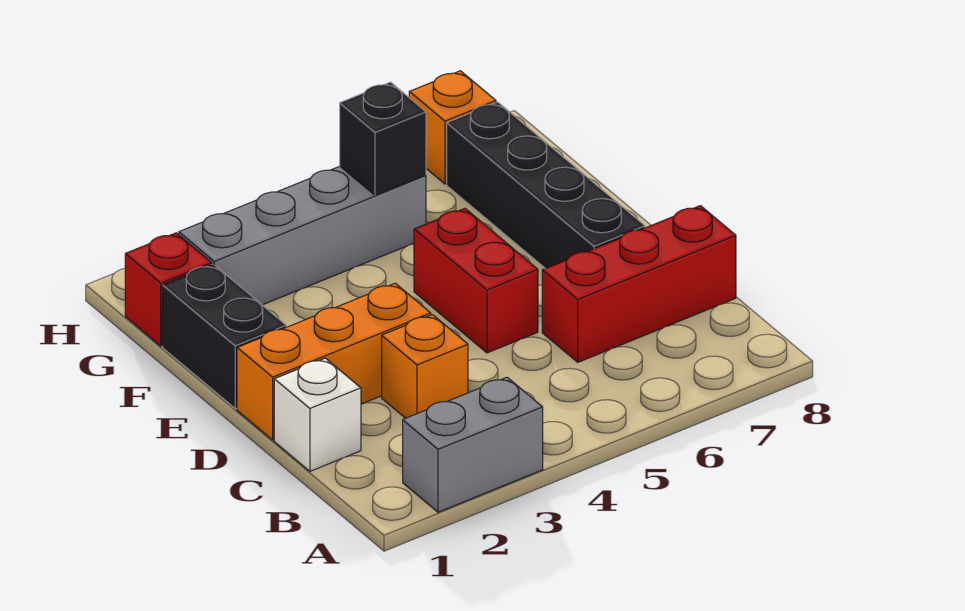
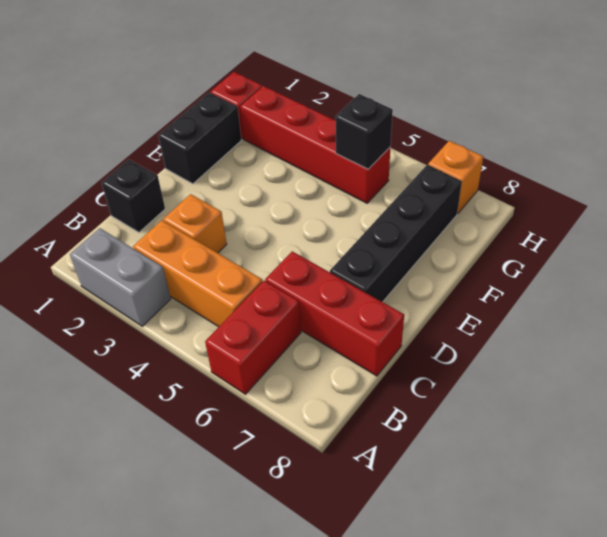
white 1x1 brick [274,358,361,471] -> black 1x1 brick [101,160,165,232]
orange 1x3 brick [237,283,431,440] -> orange 1x3 brick moved to [133,220,263,327]
red 1x2 brick [414,209,538,353] -> red 1x2 brick moved to [205,281,301,394]
grey 1x4 brick [179,166,426,305] -> red 1x4 brick [240,86,390,203]

